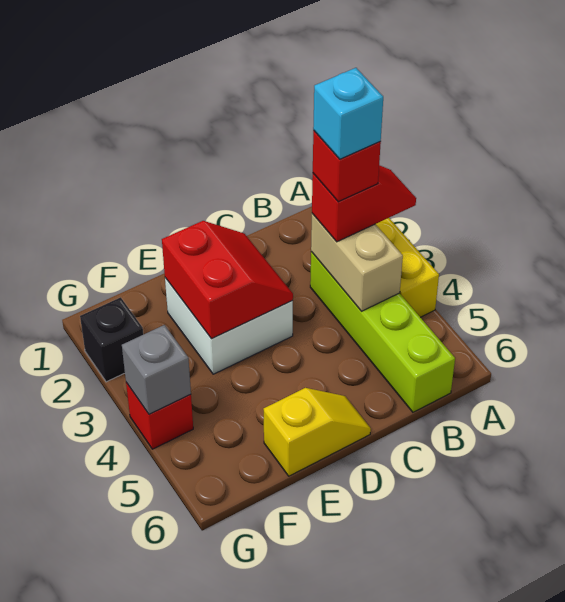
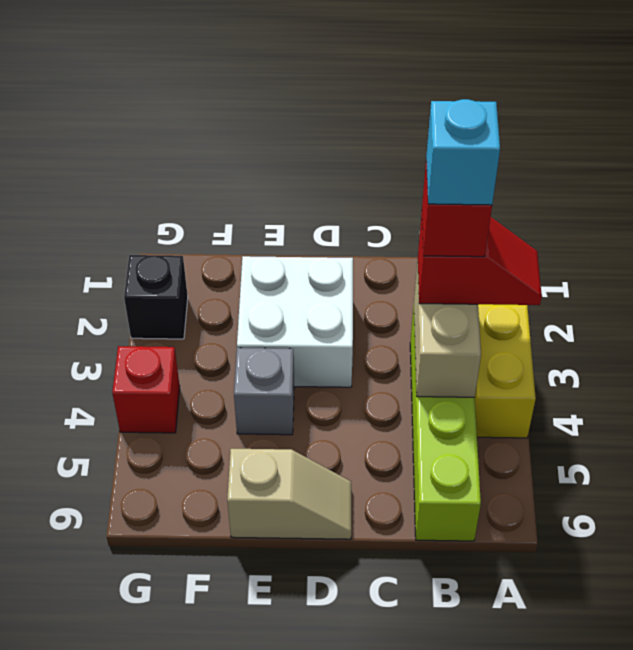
red 2x2 slope [162,221,293,339] -> none
yellow 1x2 slope [263,388,371,476] -> tan 1x2 slope [227,449,351,539]
grey 1x1 brick [122,325,191,414] -> grey 1x1 brick moved to [234,348,294,435]

